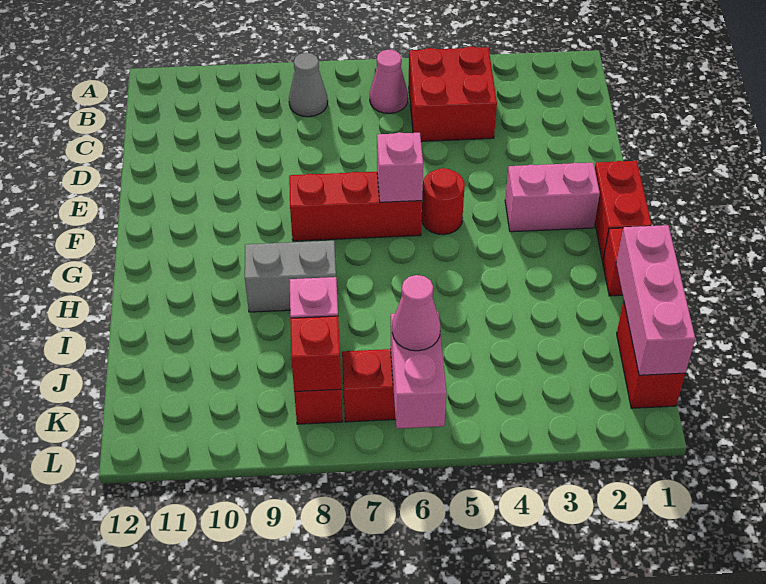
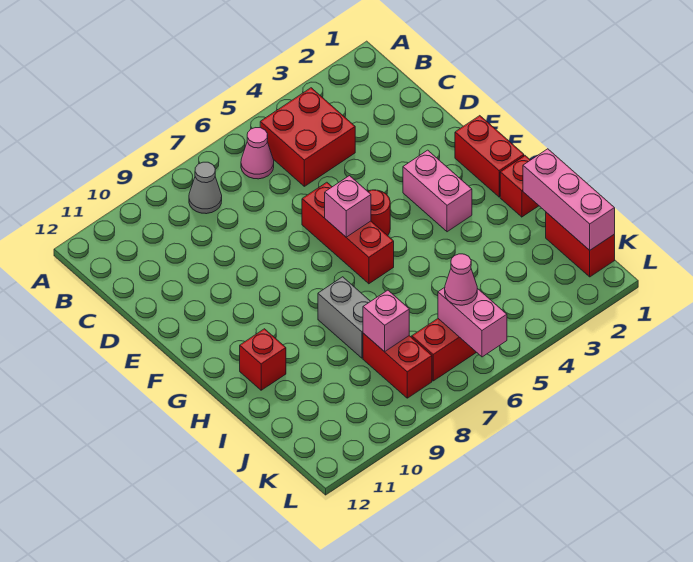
pink 1x2 brick [505,163,600,232] -> pink 1x2 brick turned to [403,150,472,232]
red 1x3 brick [289,172,422,241] -> red 1x3 brick turned to [302,182,394,284]
grey 1x2 brick [245,241,336,312] -> grey 1x2 brick turned to [318,277,370,358]
red 1x1 brick [290,316,341,392] -> red 1x1 brick moved to [240,329,286,390]

